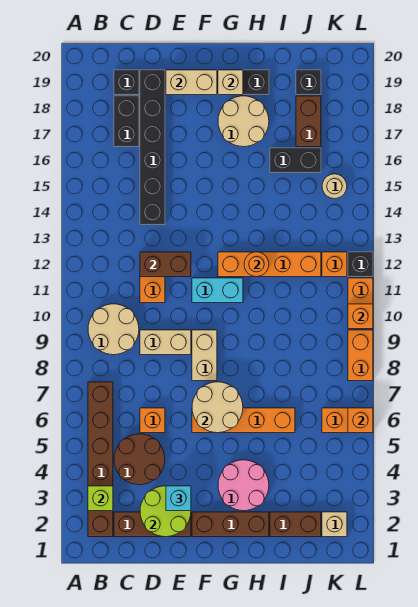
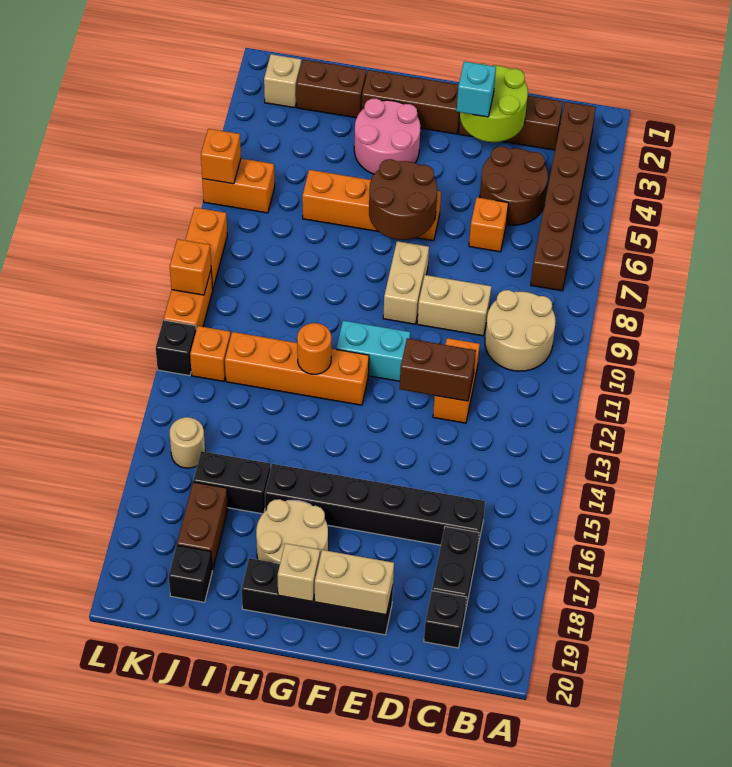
lime 1x1 brick [88,486,113,511] -> none
black 1x6 brick [140,70,165,225] -> black 1x6 brick turned to [265,464,485,545]
tan 2x2 round brick [192,382,243,433] -> brown 2x2 round brick [369,159,437,240]

